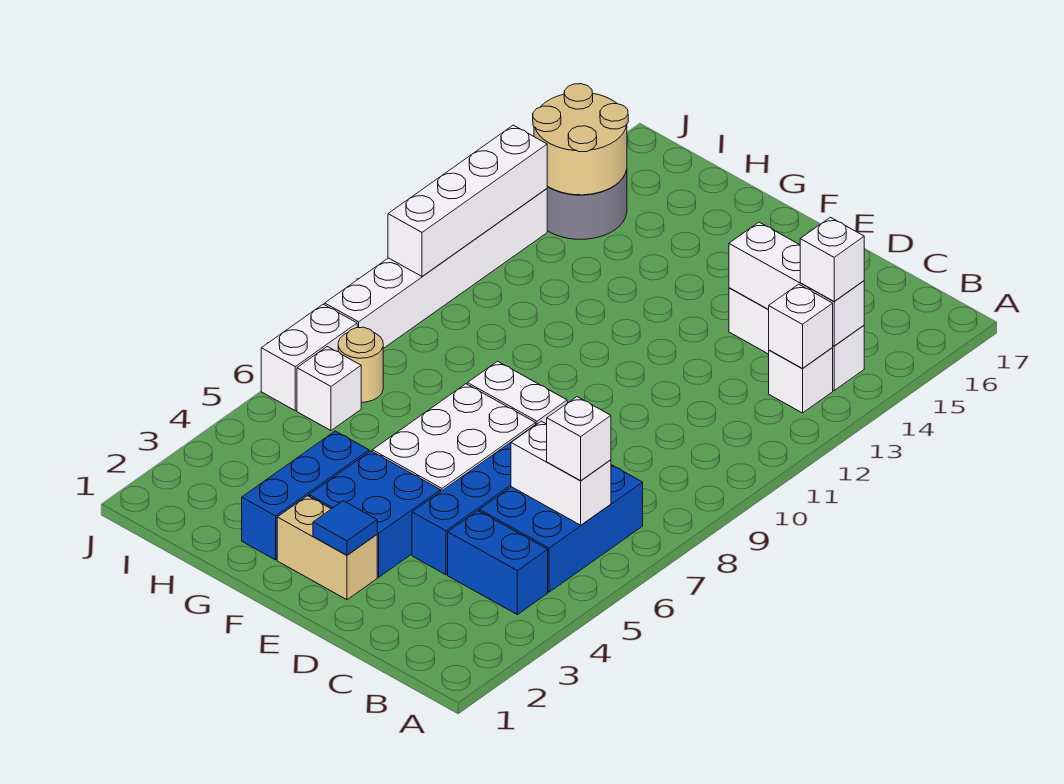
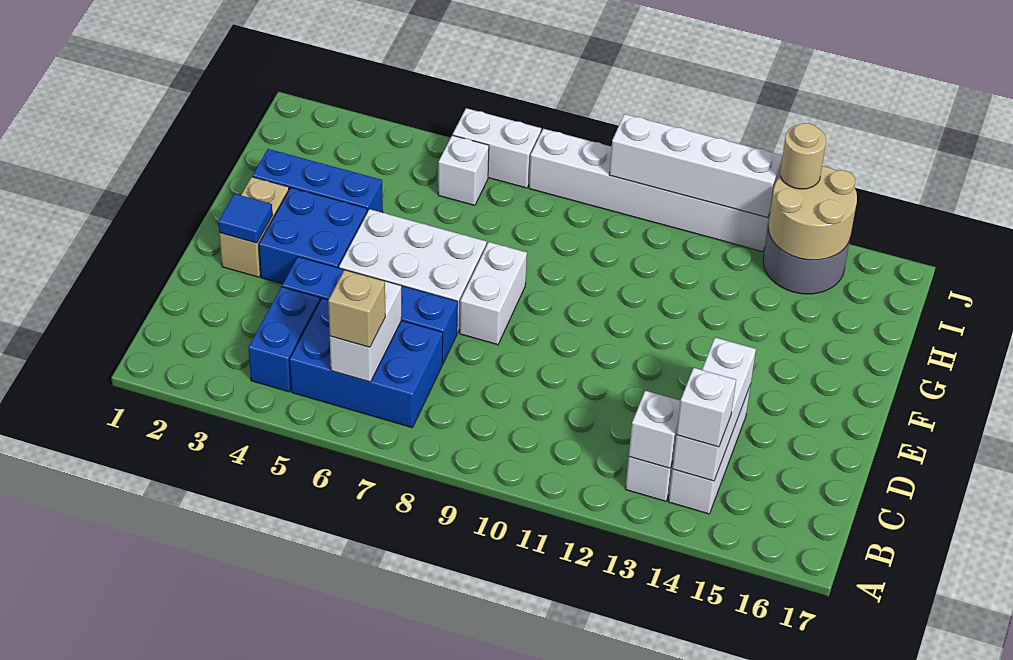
white 1x1 brick [547,397,611,481] -> tan 1x1 brick [328,270,385,347]
tan 1x1 round brick [338,327,383,402] -> tan 1x1 round brick moved to [780,123,826,189]

